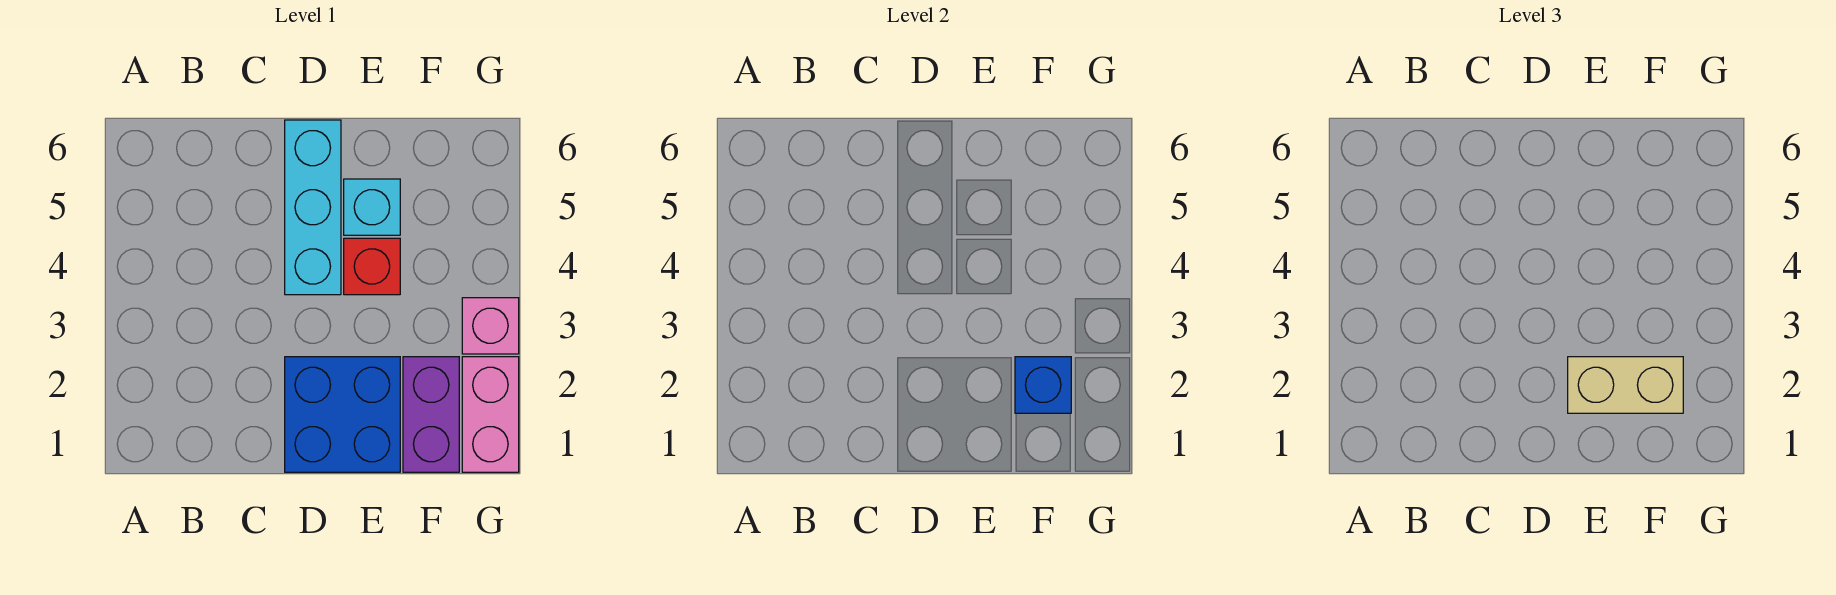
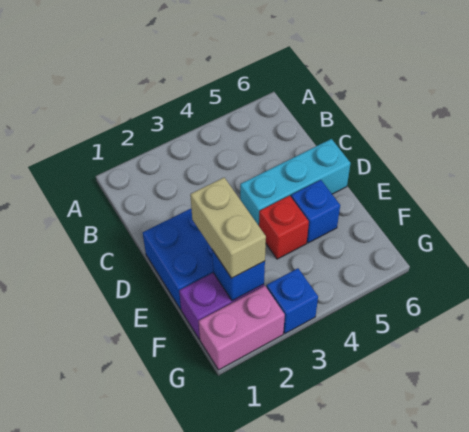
cyan 1x1 brick [344,179,400,235] -> blue 1x1 brick [291,180,340,243]
pink 1x1 brick [462,298,519,354] -> blue 1x1 brick [267,268,318,334]

